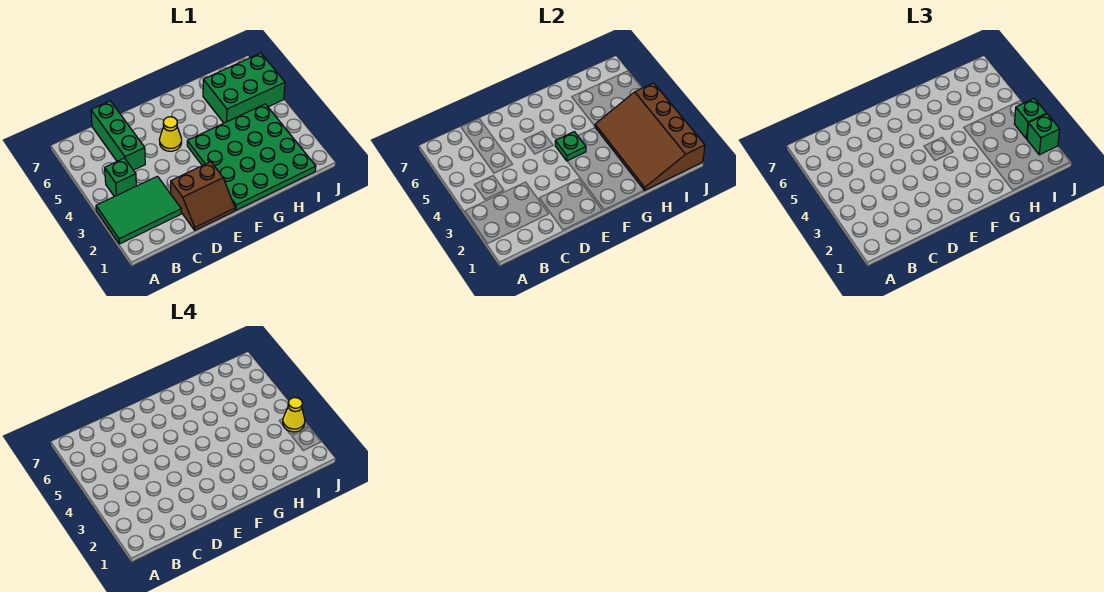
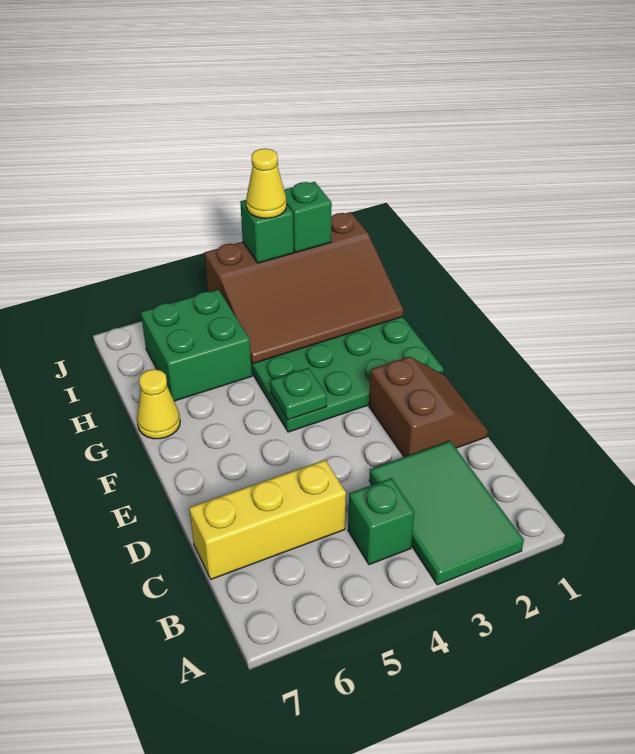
green 1x3 brick [91,101,145,170] -> yellow 1x3 brick [189,460,346,579]
yellow 1x1 cone [159,117,182,151] -> yellow 1x1 cone moved to [137,369,180,439]
green 2x3 brick [203,53,285,123] -> green 2x2 brick [141,290,252,401]

